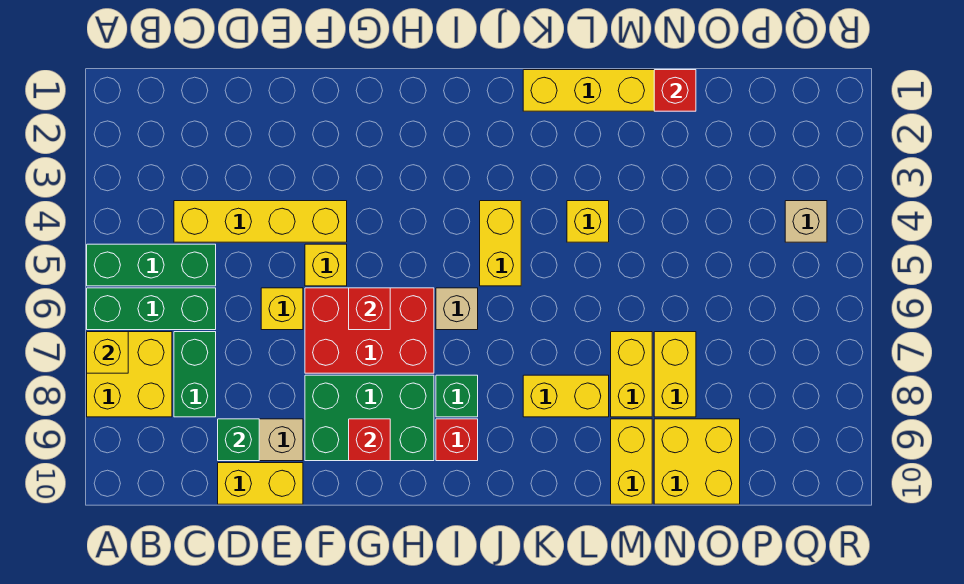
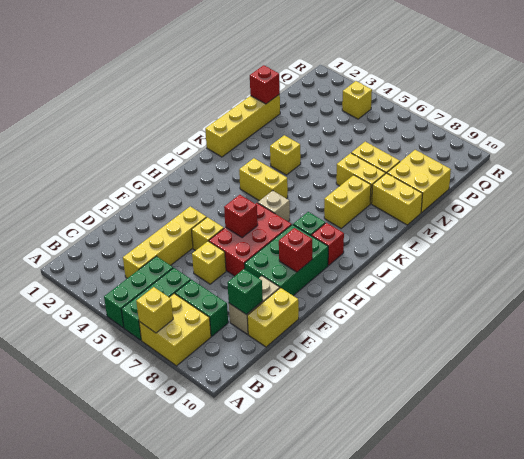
tan 1x1 brick [785,201,827,242] -> yellow 1x1 brick [342,81,372,119]

